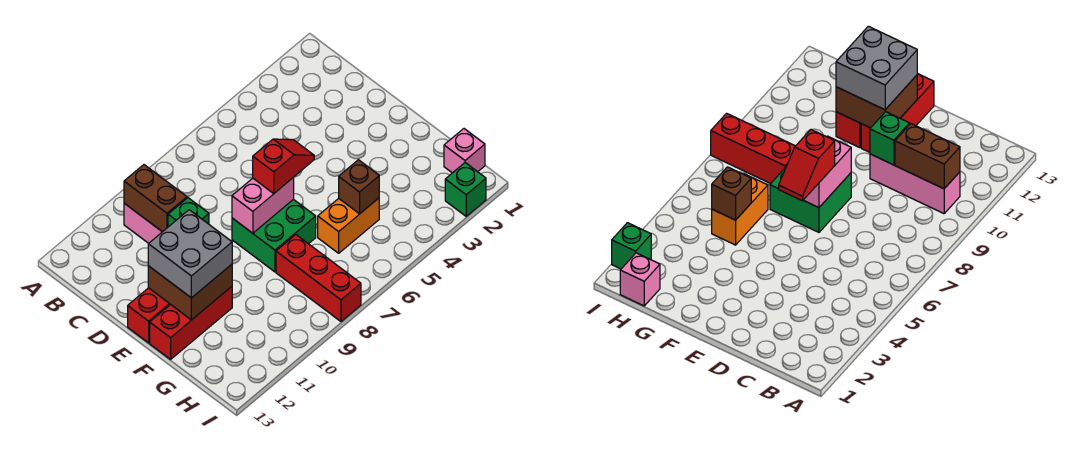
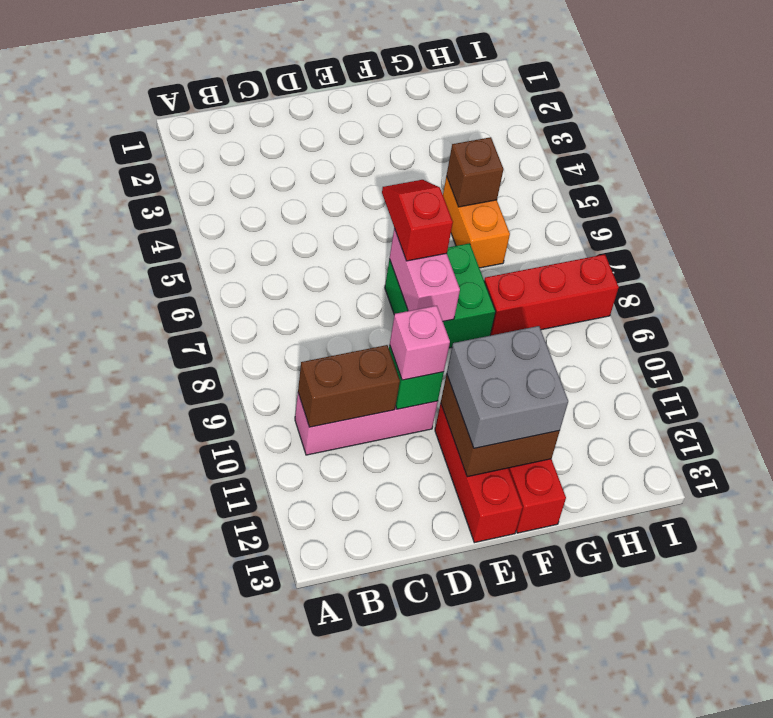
pink 1x1 brick [444,129,485,173] -> pink 1x1 brick moved to [390,306,450,380]
green 1x1 brick [445,163,486,216] -> none

